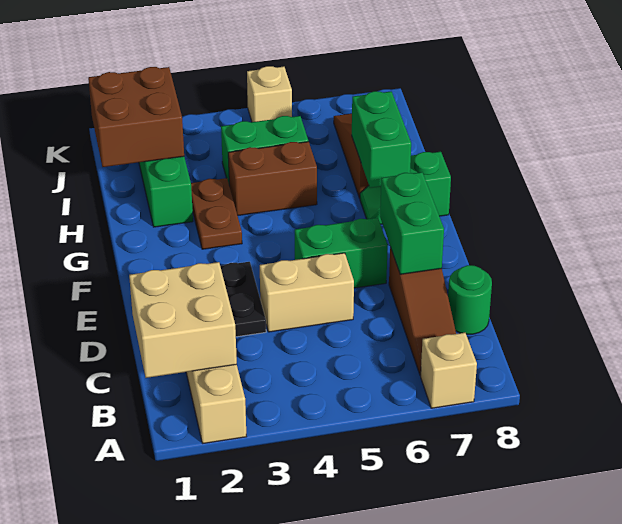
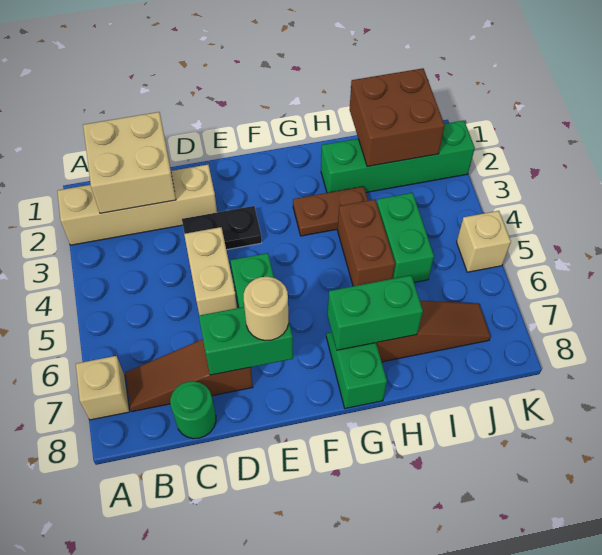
none -> tan 1x1 round brick [243,277,289,341]

